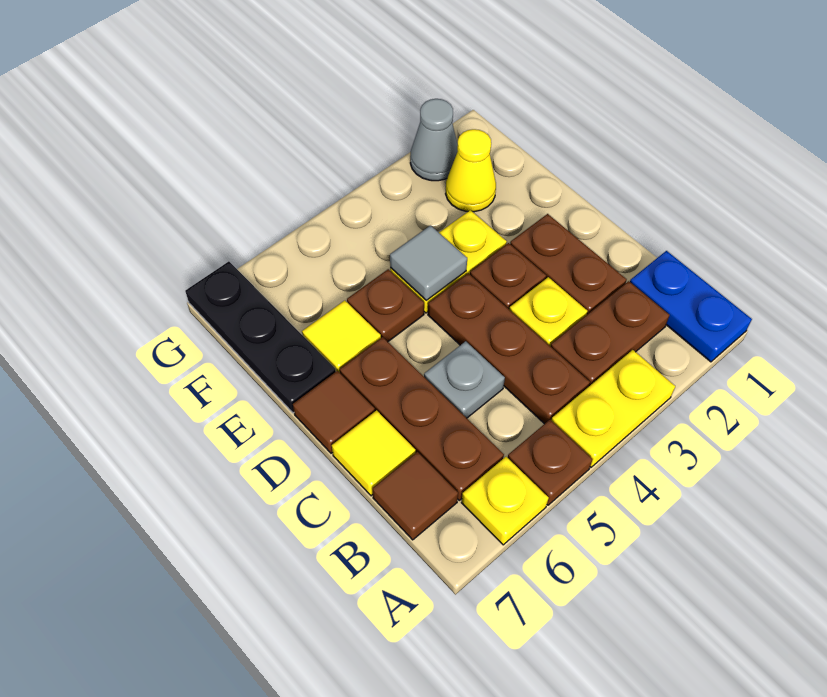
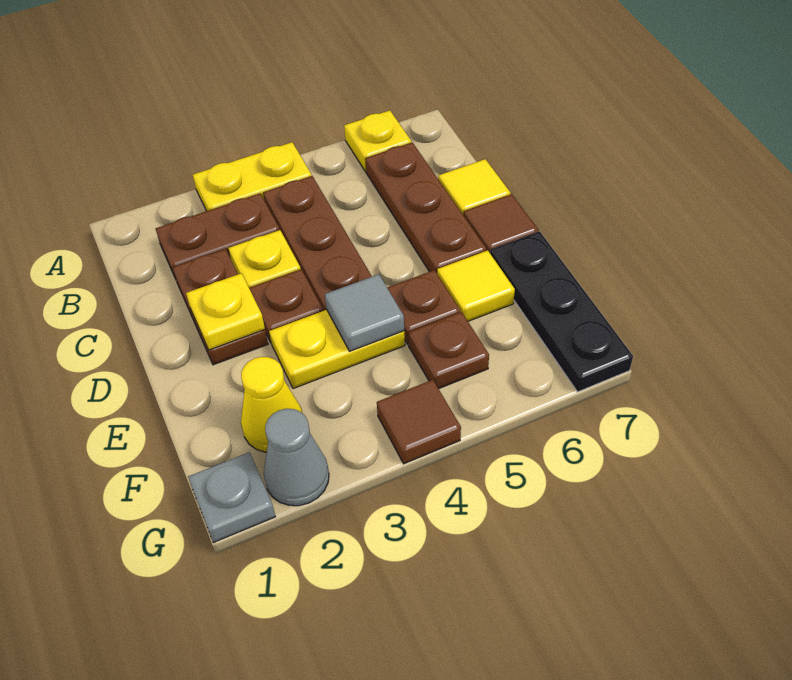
blue 1x2 plate [630,251,752,362] -> none
brown 1x1 plate [508,420,592,505] -> brown 1x1 plate moved to [408,312,489,389]
brown 1x1 tile [372,452,458,540] -> brown 1x1 tile moved to [377,380,461,464]
grey 1x1 plate [424,341,505,418] -> grey 1x1 plate moved to [188,452,275,542]
none -> yellow 1x1 plate [186,273,265,350]

